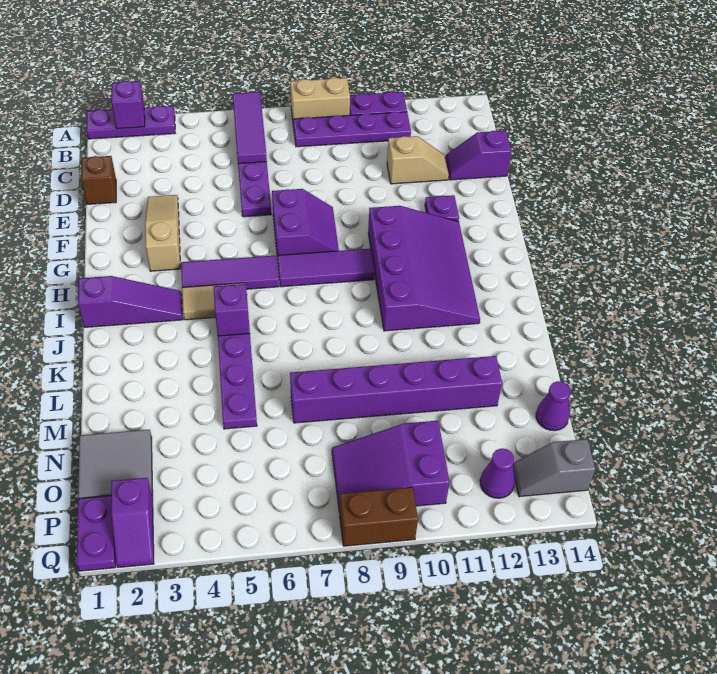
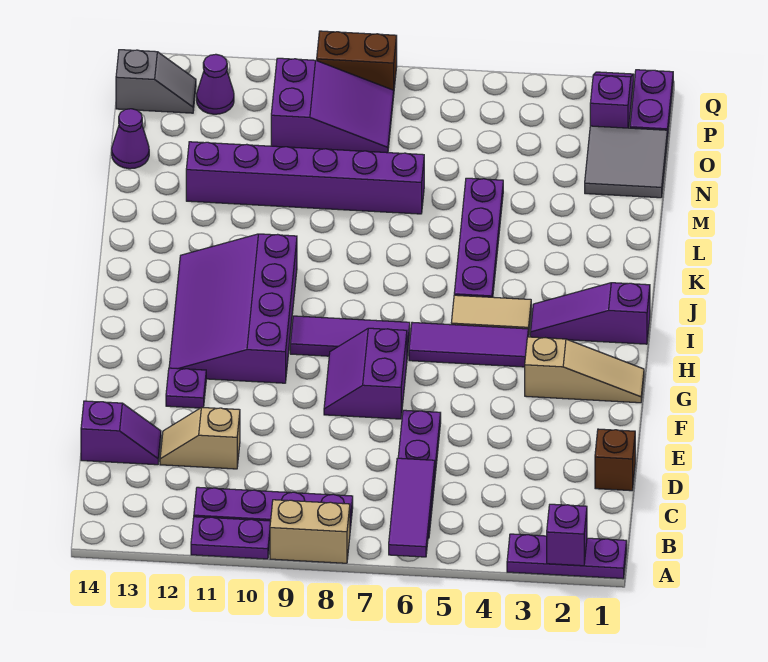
tan 1x3 slope [145,195,181,271] -> tan 1x3 slope turned to [525,337,644,403]
purple 1x1 brick [214,284,250,336] -> none

